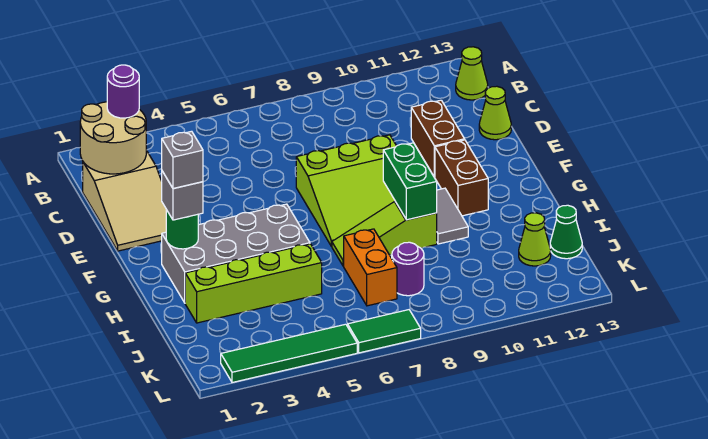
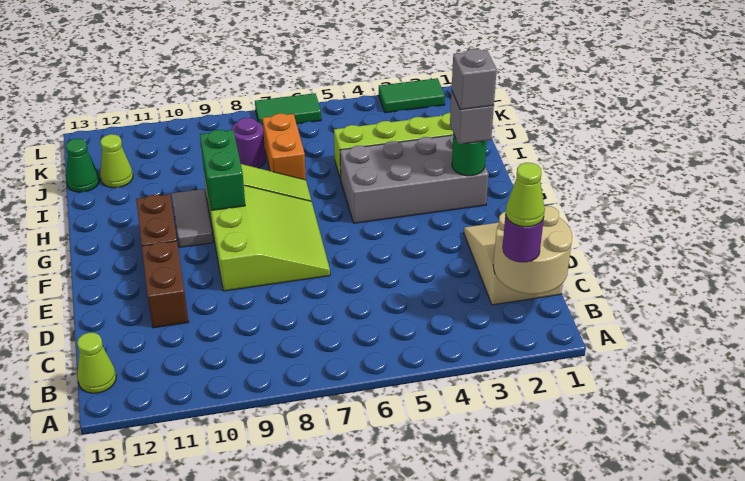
lime 1x1 cone [479,86,511,140] -> lime 1x1 cone moved to [506,163,545,227]
lime 3x3 slope [296,135,396,246] -> lime 3x3 slope turned to [208,185,330,291]
green 1x4 tile [221,324,357,383] -> green 1x2 tile [379,78,445,113]

